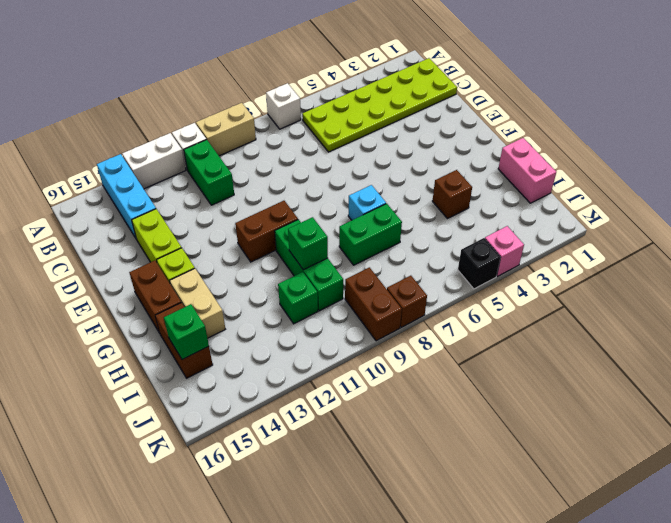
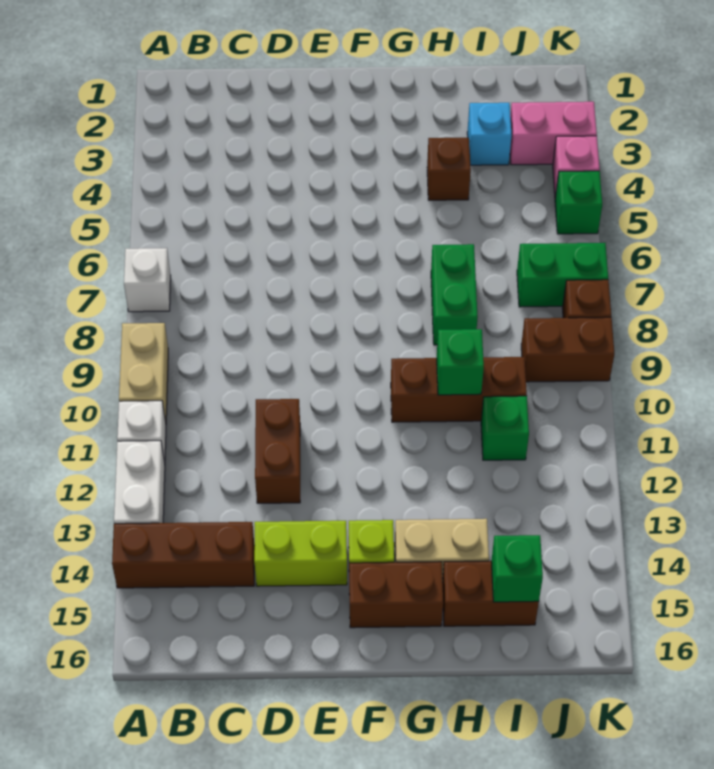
cyan 1x3 brick [97,154,156,238] -> brown 1x3 brick [112,522,255,588]
lime 2x6 plate [302,58,457,152] -> none
green 1x2 brick [184,140,234,205] -> green 1x2 brick moved to [517,243,608,307]
brown 1x2 brick [235,201,298,262] -> brown 1x2 brick moved to [255,399,300,503]
cyan 1x1 brick [348,185,386,220] -> cyan 1x1 brick moved to [467,103,512,165]
green 1x3 brick [275,220,343,311] -> brown 1x3 brick [391,357,527,422]
pink 1x2 brick [498,138,556,203] -> pink 1x2 brick moved to [510,102,597,165]
black 1x1 brick [458,238,501,289] -> green 1x1 brick [555,171,602,234]

